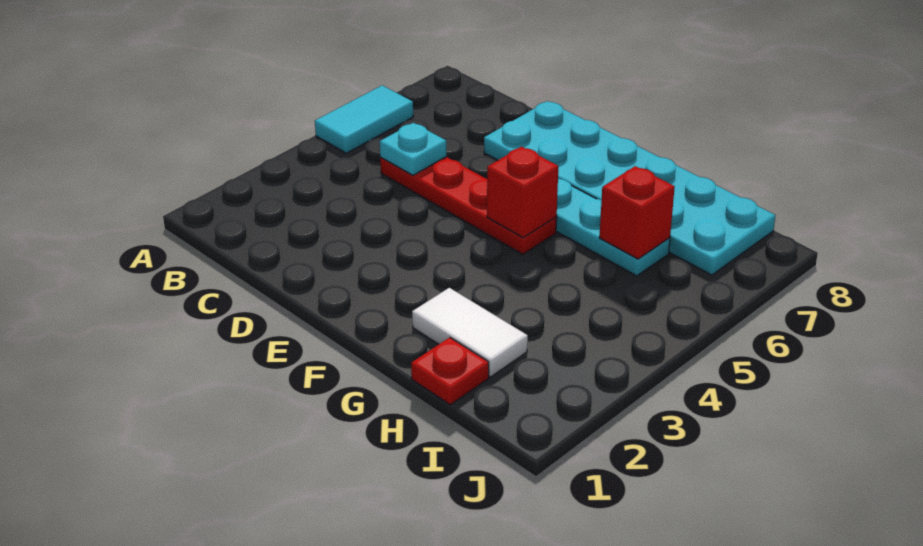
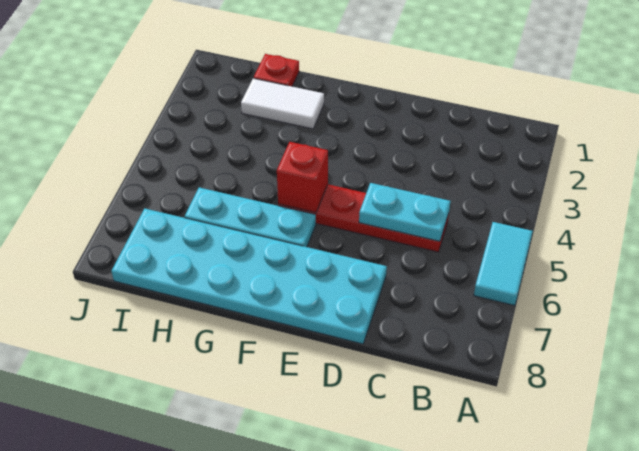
cyan 1x1 plate [380,123,447,175] -> cyan 1x2 plate [359,183,450,241]
red 1x1 brick [599,166,675,259] -> none

